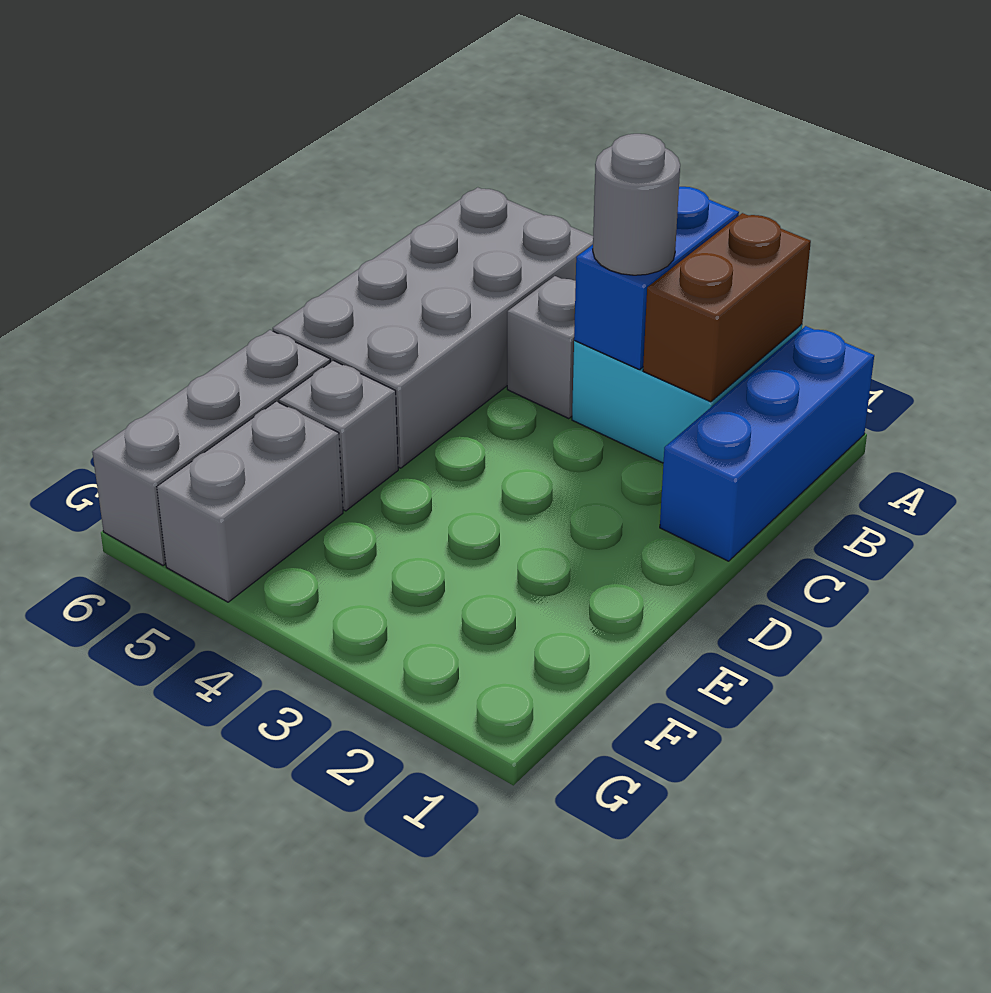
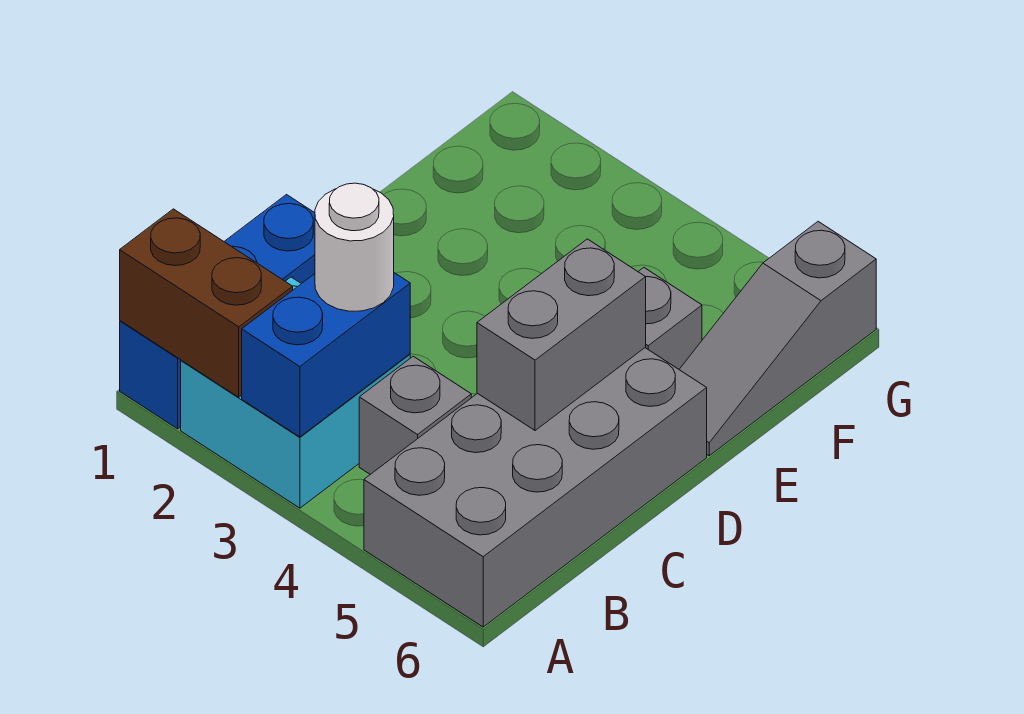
brown 1x2 brick [643,213,811,402] -> brown 1x2 brick turned to [120,209,293,397]
grey 1x1 round brick [593,134,680,275] -> white 1x1 round brick [315,183,394,311]
grey 1x3 brick [92,330,330,565] -> grey 1x3 slope [679,222,876,456]
grey 1x2 brick [157,401,343,602] -> grey 1x2 brick moved to [477,239,646,431]

